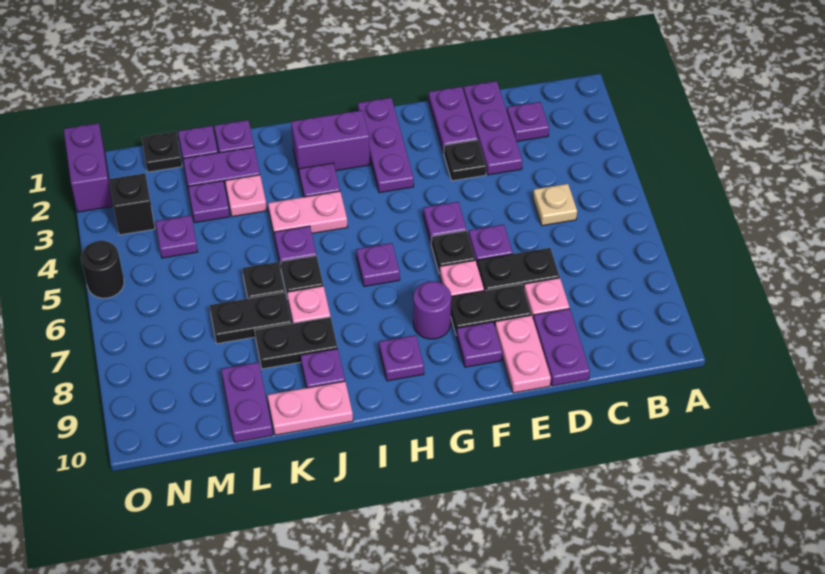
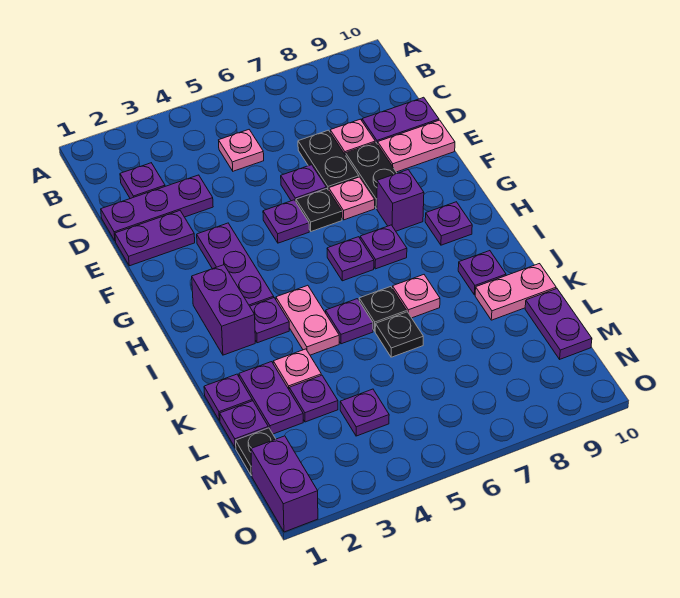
tan 1x1 plate [533,184,577,226] -> pink 1x1 plate [219,130,264,171]
black 1x1 plate [444,140,486,181] -> none
purple 1x1 plate [456,322,502,367] -> purple 1x1 plate moved to [360,225,407,269]
purple 1x3 plate [358,98,414,193] -> purple 1x3 plate turned to [197,223,274,306]
purple 1x1 round brick [413,281,451,339] -> purple 1x1 brick [377,170,424,231]
black 1x2 plate [255,317,338,369] -> none
pink 1x2 plate [268,381,353,435] -> pink 1x2 plate turned to [475,264,556,320]
black 1x2 plate [210,292,292,344] -> none
purple 1x2 plate [221,362,273,442] -> purple 1x2 plate turned to [525,289,592,359]
black 1x1 brick [109,173,155,235] -> none
purple 1x2 brick [64,123,113,212] -> purple 1x2 brick turned to [251,436,318,532]
black 1x1 round brick [81,241,124,298] -> none

